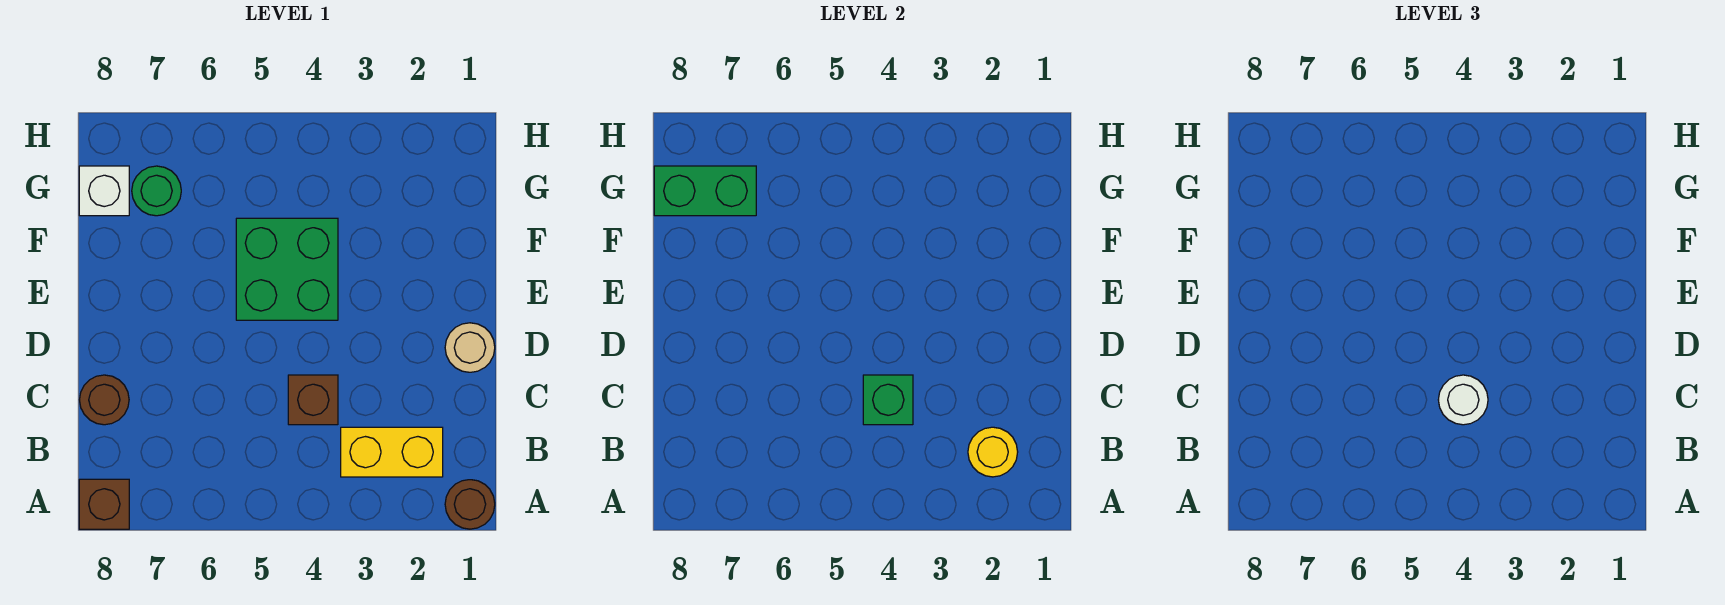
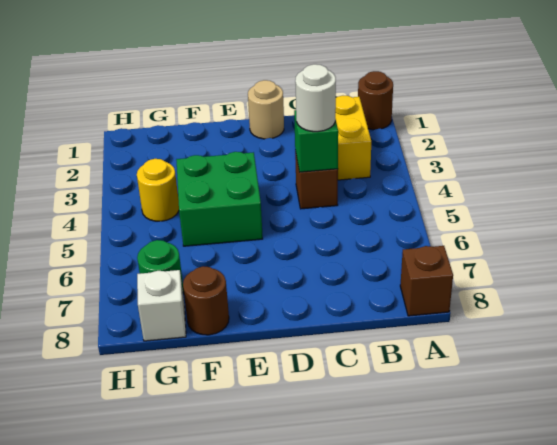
yellow 1x1 round brick [968,427,1018,477] -> yellow 1x1 round brick moved to [137,159,179,221]
brown 1x1 round brick [80,375,129,425] -> brown 1x1 round brick moved to [183,266,229,335]
green 1x2 brick [654,166,756,216] -> none

